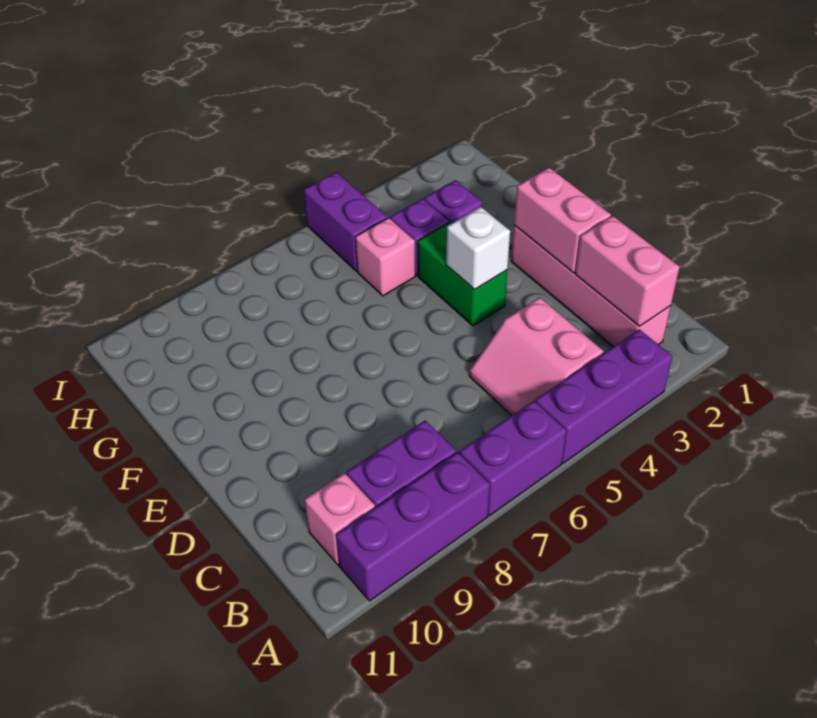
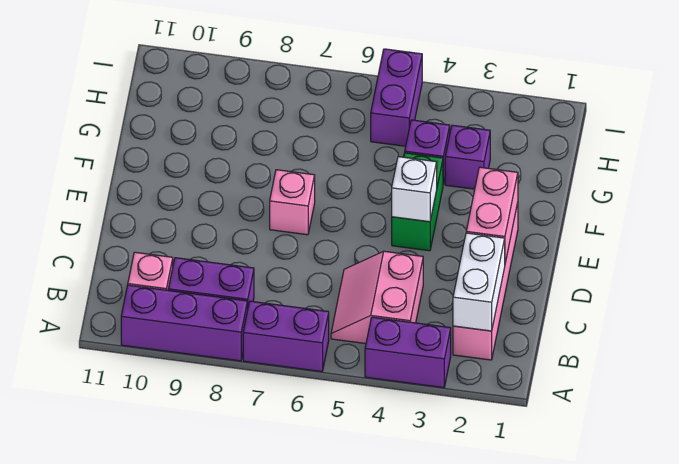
purple 1x3 brick [535,329,672,463] -> purple 1x2 brick [365,317,451,388]
pink 1x2 brick [575,216,680,326] -> white 1x2 brick [453,233,505,331]
pink 1x1 brick [356,218,415,296] -> pink 1x1 brick moved to [270,170,315,235]

